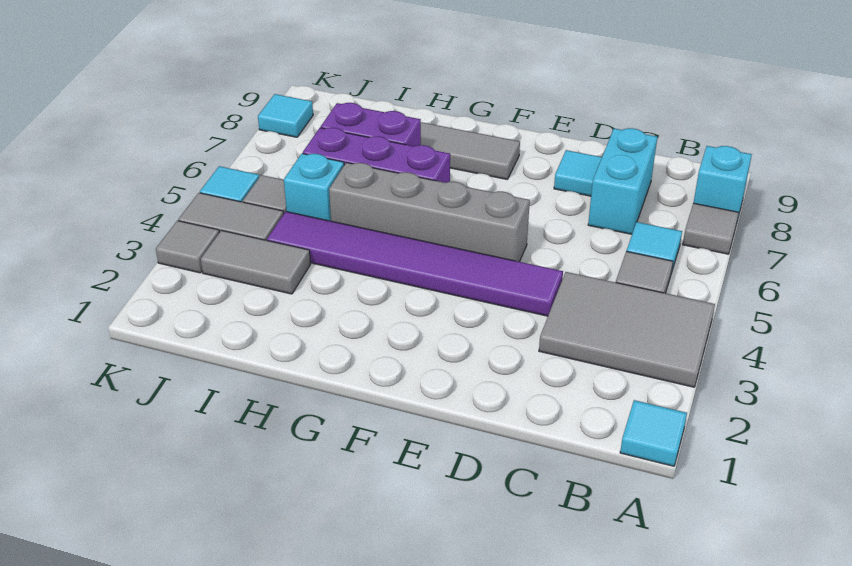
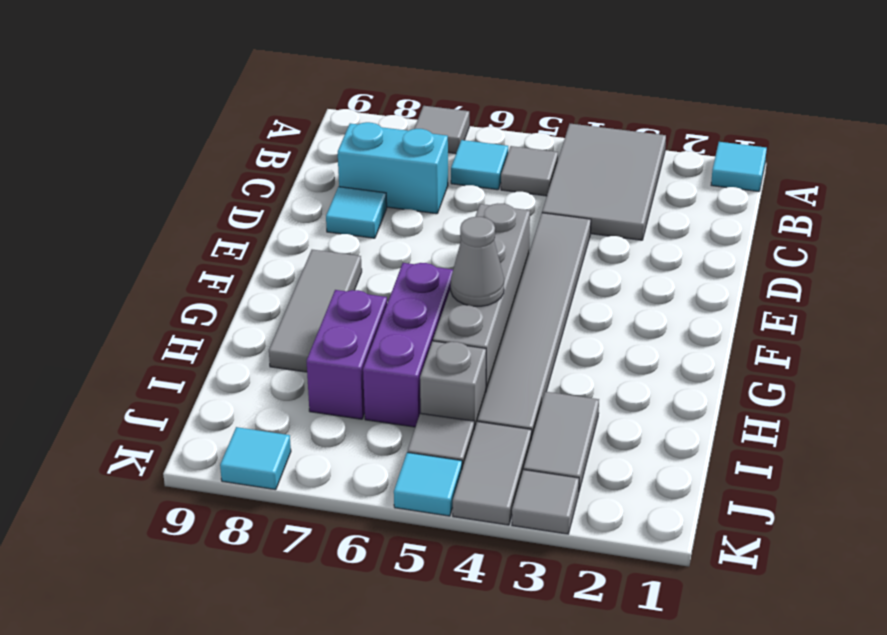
cyan 1x1 brick [694,146,752,220] -> none
purple 1x6 tile [267,212,563,316] -> grey 1x6 tile [478,213,591,440]
none -> grey 1x1 cone [451,217,504,306]
cyan 1x1 brick [284,154,344,221] -> grey 1x1 brick [420,341,486,429]

